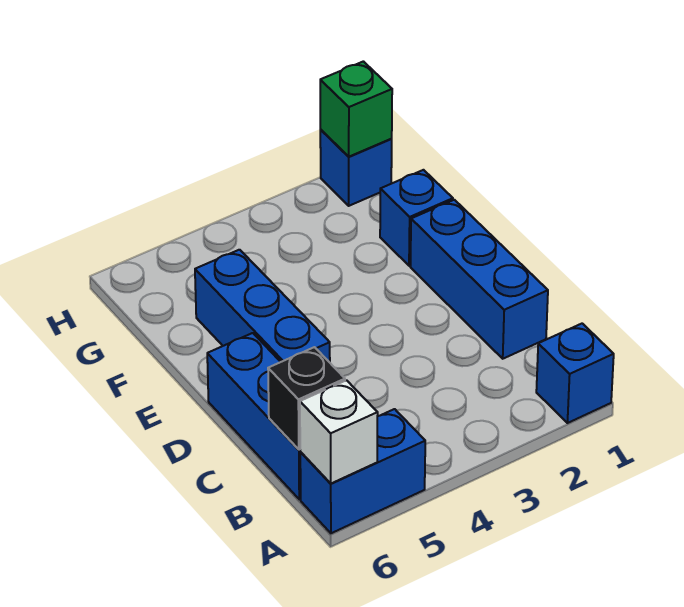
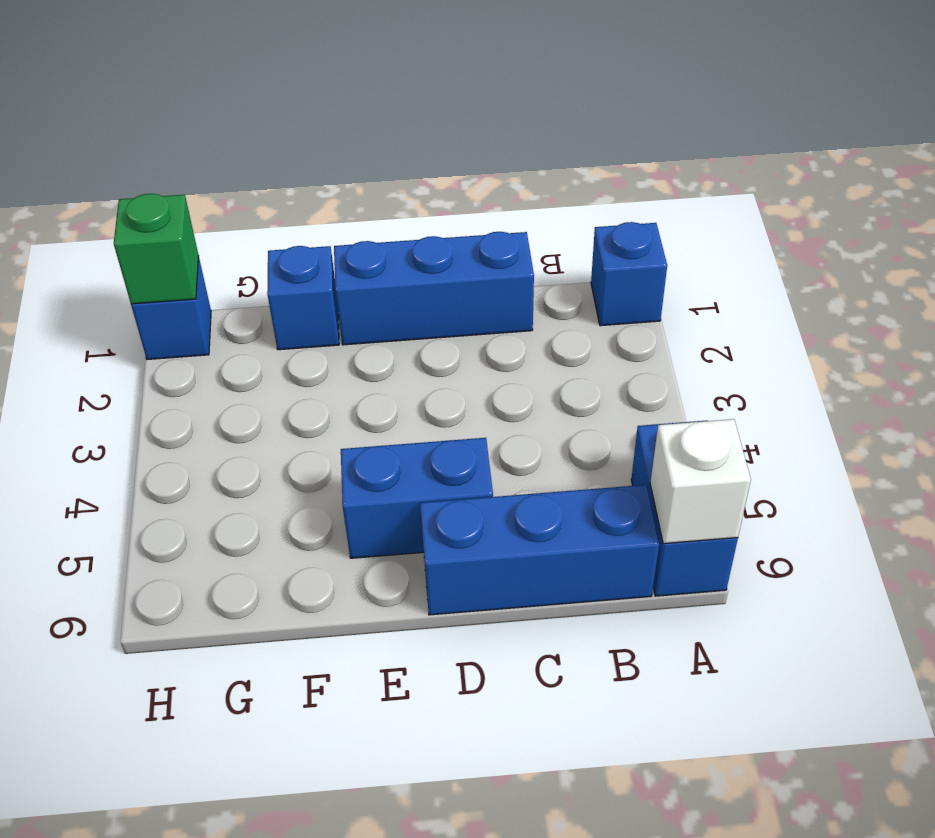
black 1x1 brick [268,347,345,450] -> none
blue 1x3 brick [195,250,330,362] -> blue 1x2 brick [341,438,493,558]

